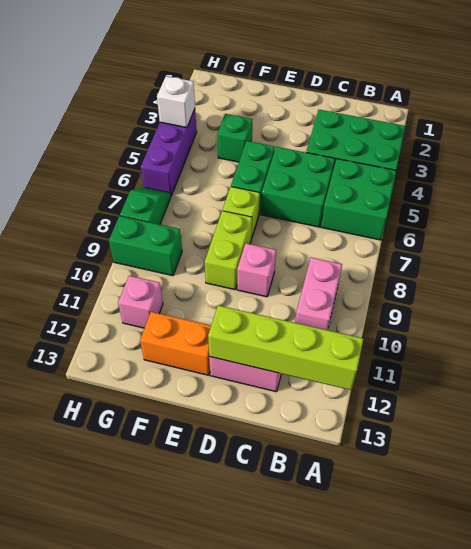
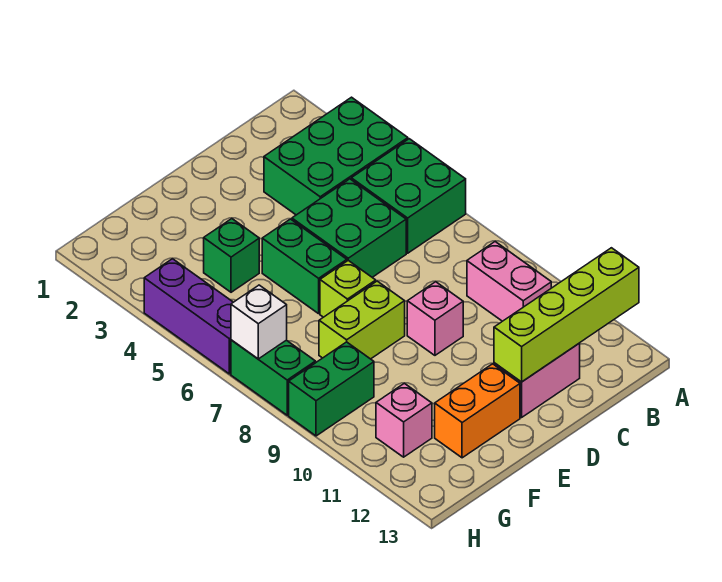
lime 1x2 brick [205,211,252,290] -> lime 1x2 brick turned to [319,281,405,359]
white 1x1 brick [157,76,195,128] -> white 1x1 brick moved to [231,285,287,359]
green 1x2 slope [120,187,171,225] -> green 1x2 brick [231,340,315,415]

